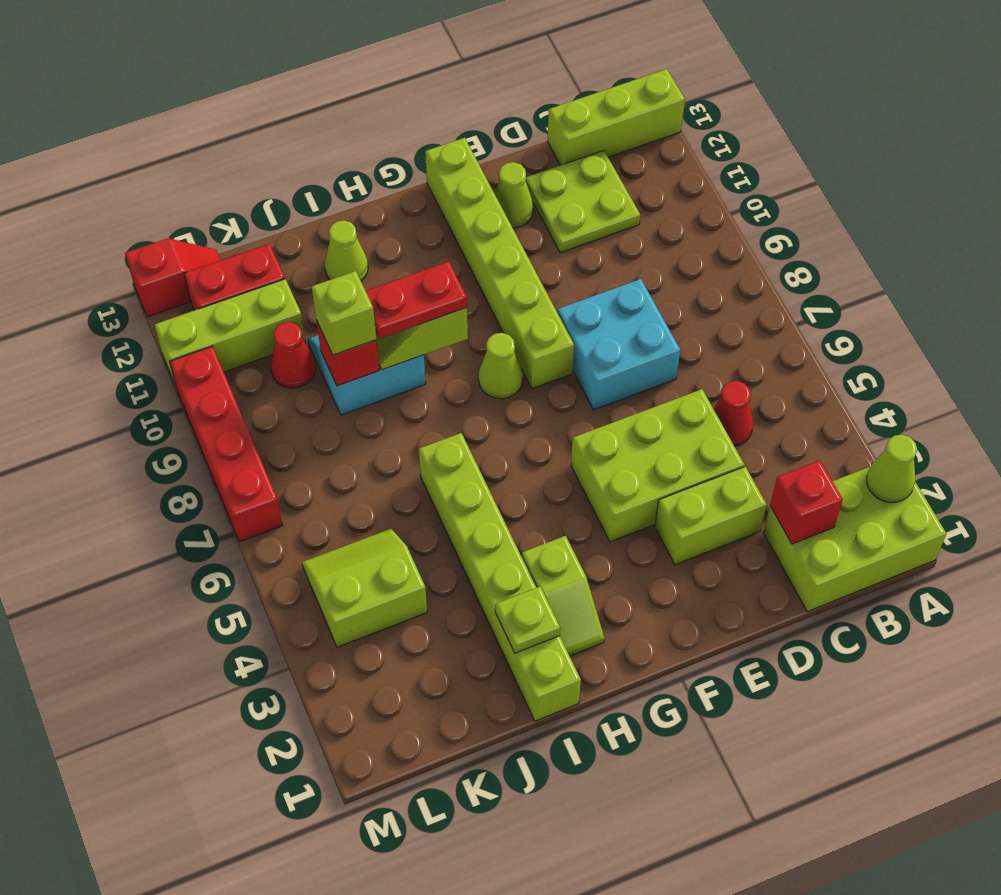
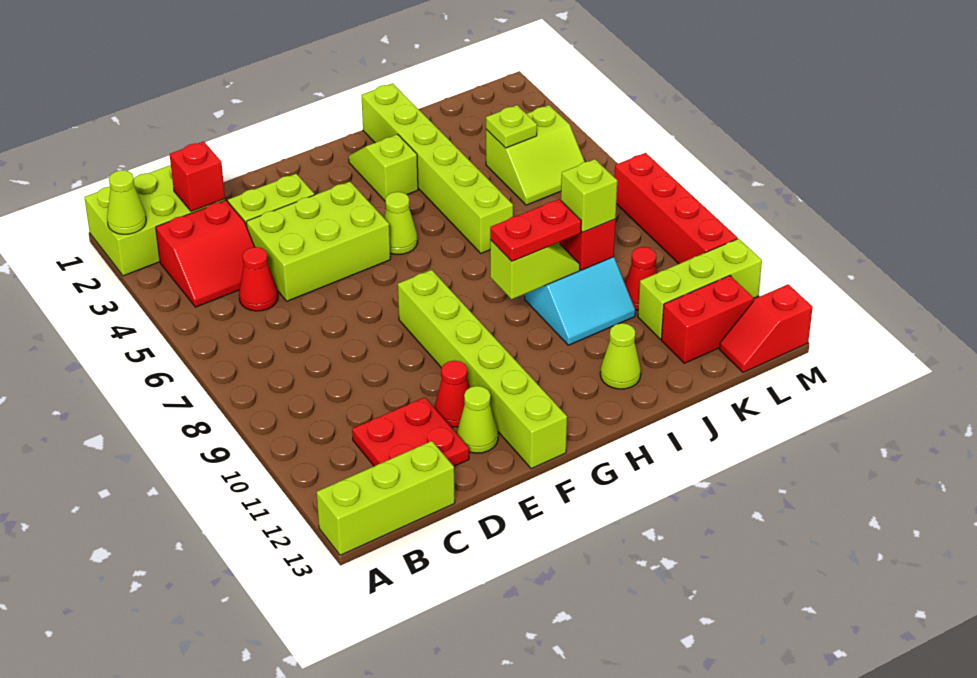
none -> red 2x2 slope [156,200,254,307]
lime 2x2 plate [526,151,640,253] -> red 2x2 plate [352,397,469,466]
cyan 2x2 brick [558,279,680,410] -> none
none -> red 1x1 cone [435,361,470,427]
lime 1x1 cone [478,333,523,399] -> lime 1x1 cone moved to [384,192,417,254]
lime 1x1 plate [495,587,560,653] -> lime 1x1 plate moved to [486,105,537,148]

